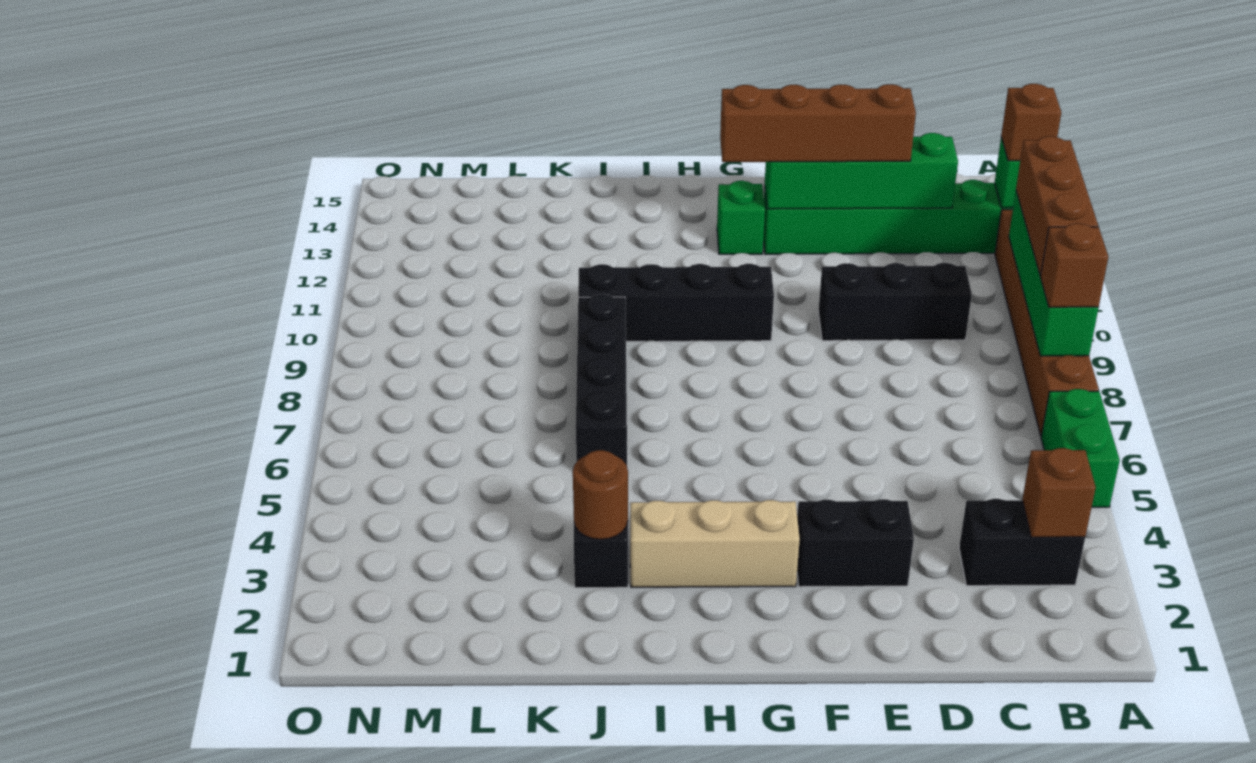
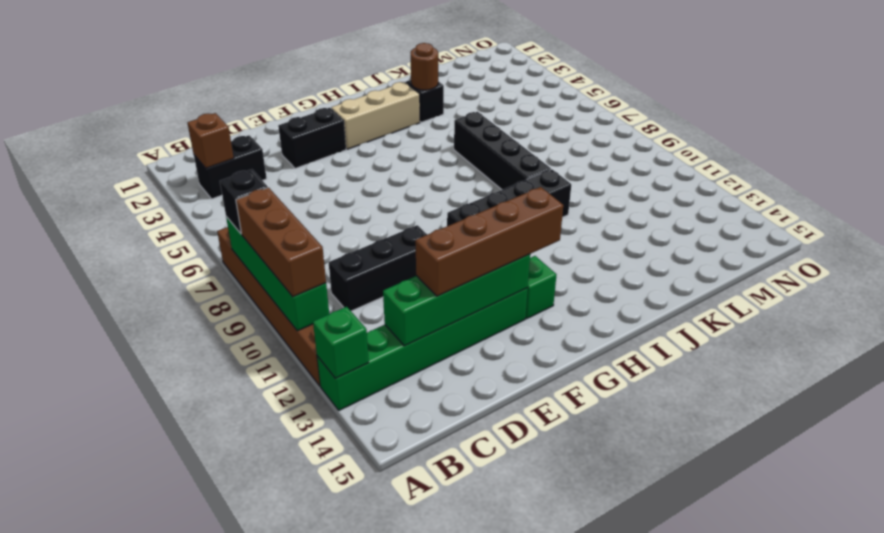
green 1x2 brick [1041,389,1120,507] -> none
brown 1x1 brick [1040,223,1108,307] -> black 1x1 brick [220,169,268,233]
brown 1x1 brick [1001,84,1061,161] -> none

